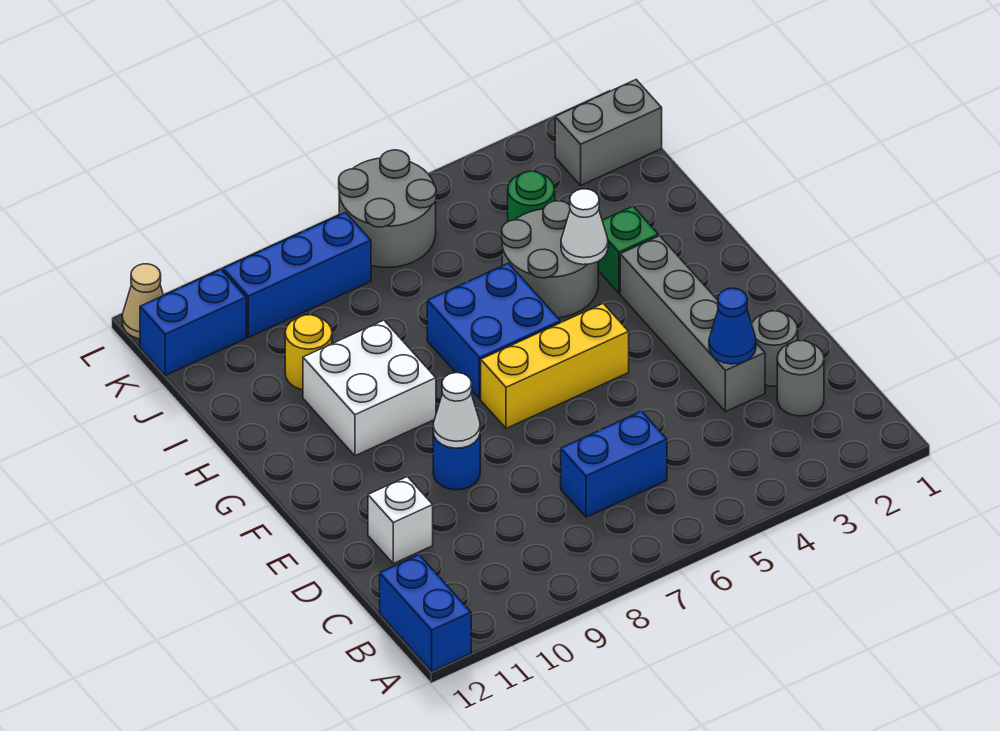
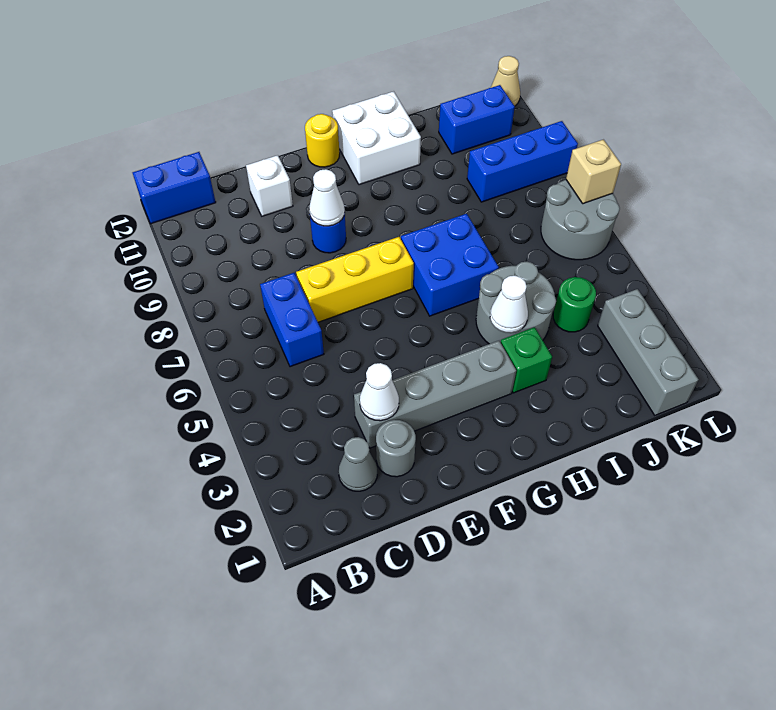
grey 1x1 round brick [777,341,824,416] -> grey 1x1 cone [339,437,377,491]
blue 1x1 cone [709,288,756,364] -> white 1x1 cone [360,363,399,421]
yellow 1x3 brick [481,304,629,428] -> yellow 1x3 brick turned to [296,237,414,322]
white 2x2 brick [303,320,436,456] -> white 2x2 brick moved to [332,91,421,185]
yellow 1x1 round brick [285,315,332,390] -> yellow 1x1 round brick moved to [305,114,340,167]
grey 1x2 brick [555,80,662,185] -> grey 1x3 brick [598,289,699,415]
blue 1x3 brick [223,212,371,337] -> blue 1x3 brick turned to [467,121,578,202]
blue 1x2 brick [140,269,246,375] -> blue 1x2 brick turned to [439,85,515,154]
none -> tan 1x1 brick [566,140,621,204]

